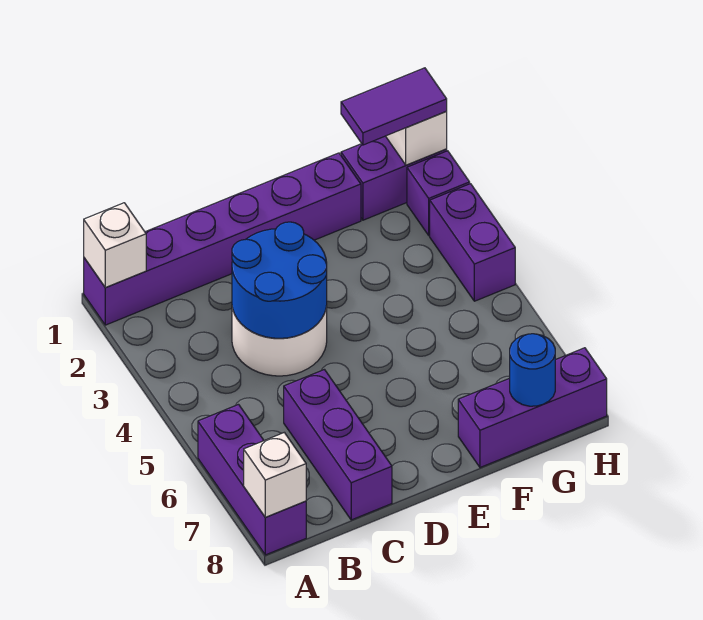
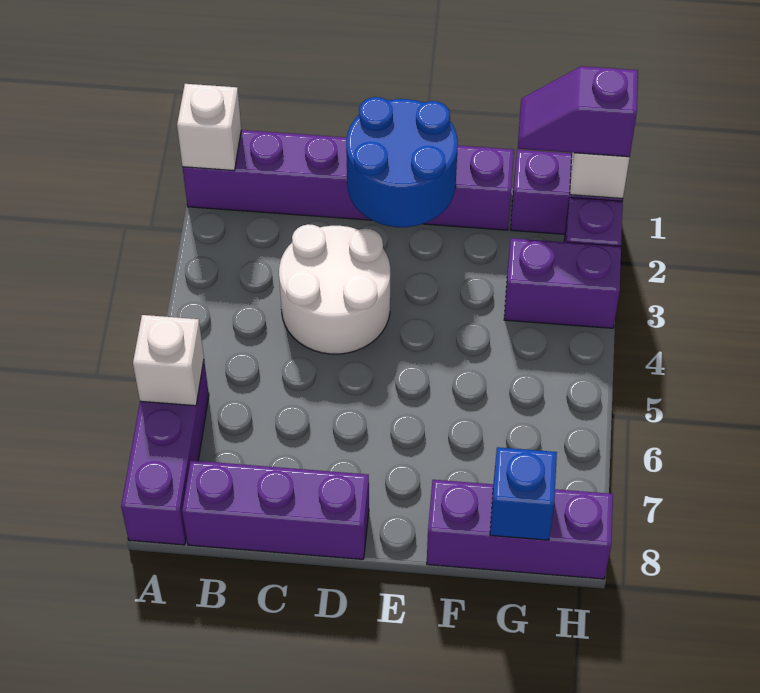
white 1x1 brick [244,433,306,517] -> white 1x1 brick moved to [133,315,204,406]
blue 2x2 round brick [232,222,327,338] -> blue 2x2 round brick moved to [346,97,458,227]
purple 1x3 brick [284,370,392,520] -> purple 1x3 brick turned to [182,460,369,559]
purple 1x2 tile [341,68,447,145] -> purple 1x2 slope [518,66,638,157]
blue 1x1 round brick [510,334,555,406] -> blue 1x1 brick [490,447,557,540]
purple 1x2 brick [430,184,515,301] -> purple 1x2 brick turned to [504,238,621,328]

